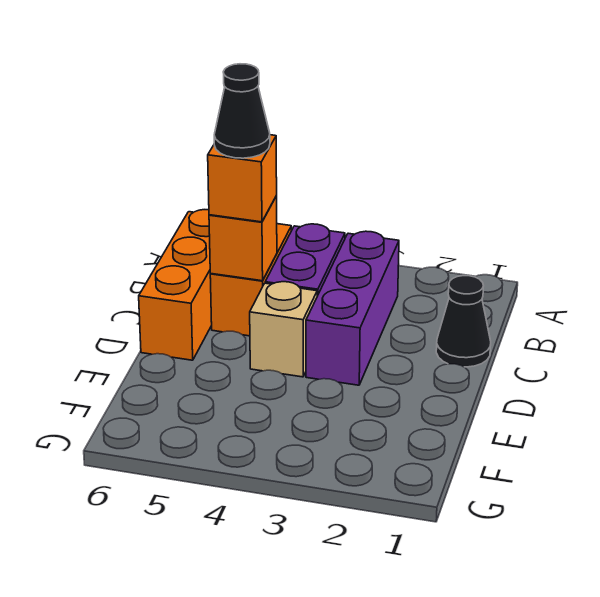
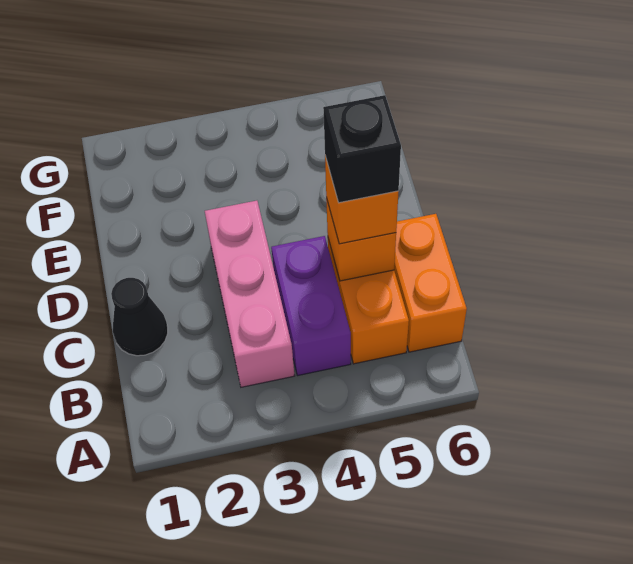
purple 1x3 brick [306,231,399,385] -> pink 1x3 brick [205,201,295,387]
orange 1x3 brick [139,210,212,360] -> orange 1x2 brick [394,214,467,352]
black 1x1 cone [214,64,270,158] -> black 1x1 brick [323,95,401,203]
tan 1x1 brick [250,282,317,377] -> none

